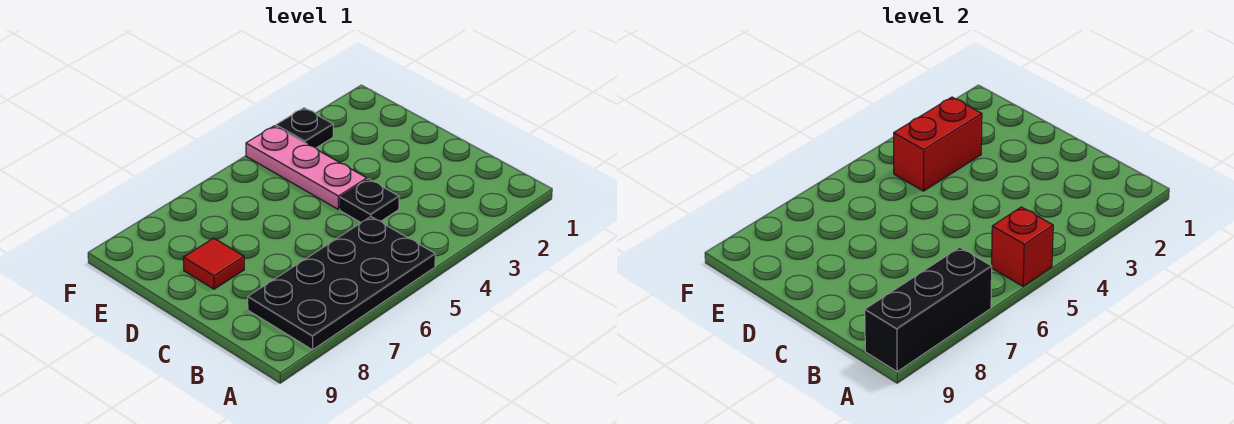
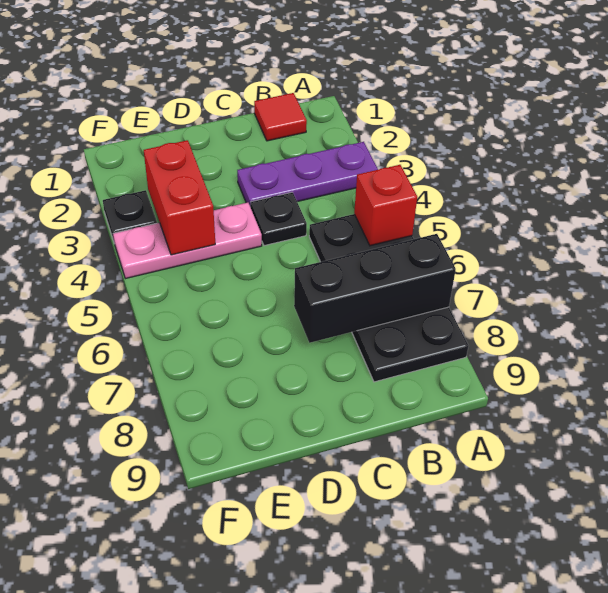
none -> purple 1x3 plate [237,142,378,207]
black 1x3 brick [865,247,992,372] -> black 1x3 brick turned to [294,234,456,343]
red 1x1 tile [183,238,244,289] -> red 1x1 tile moved to [254,93,307,141]

